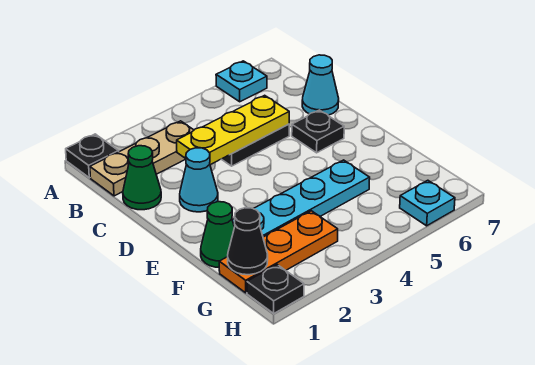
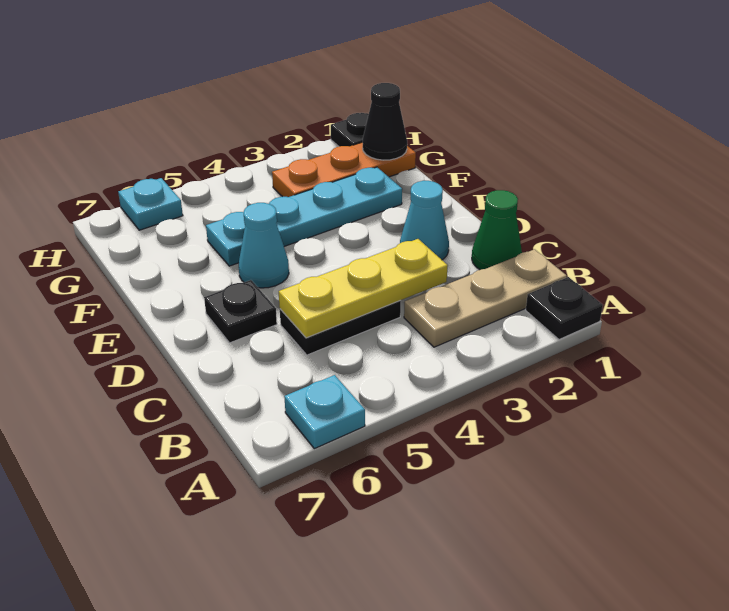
cyan 1x1 cone [302,55,339,115] -> cyan 1x1 cone moved to [239,203,289,288]
green 1x1 cone [201,202,234,267] -> none

